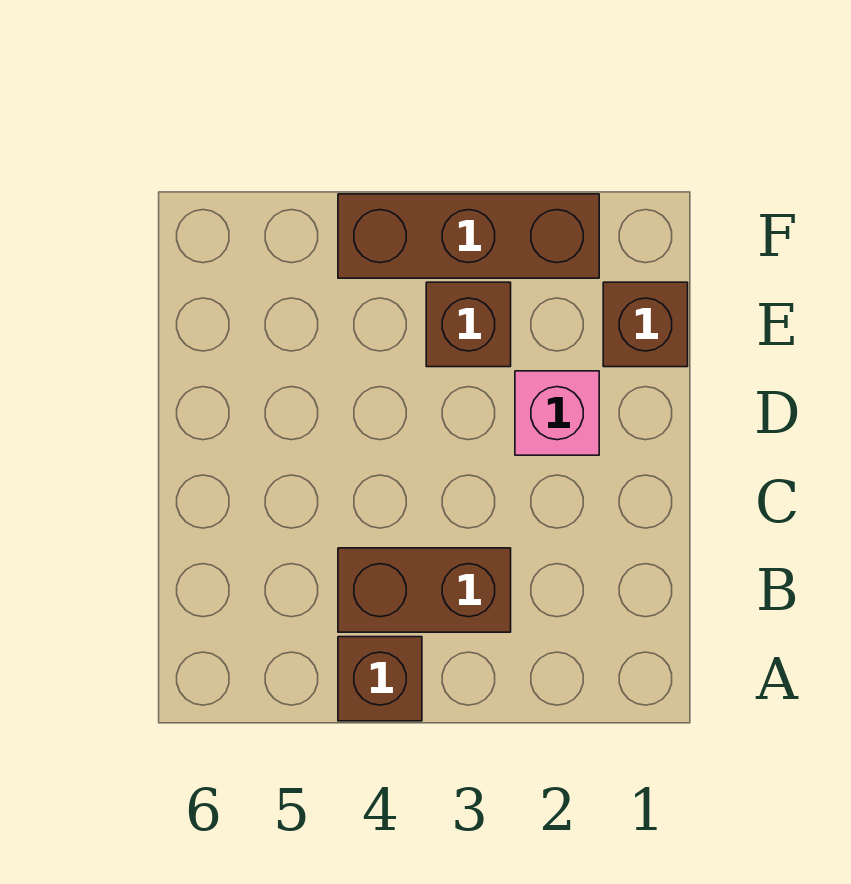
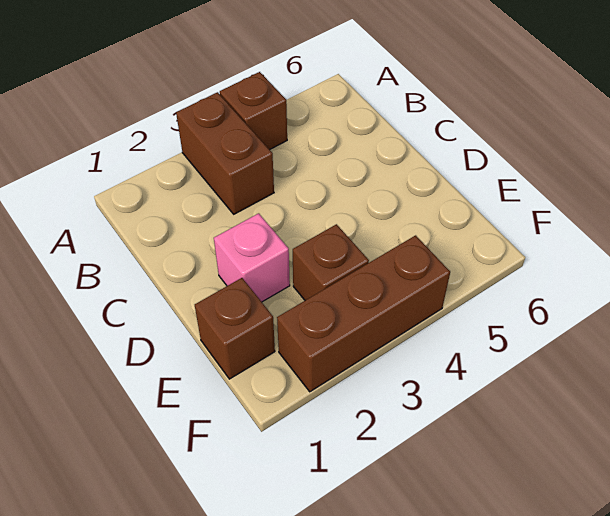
brown 1x2 brick [338,548,511,632] -> brown 1x2 brick turned to [176,92,274,214]

